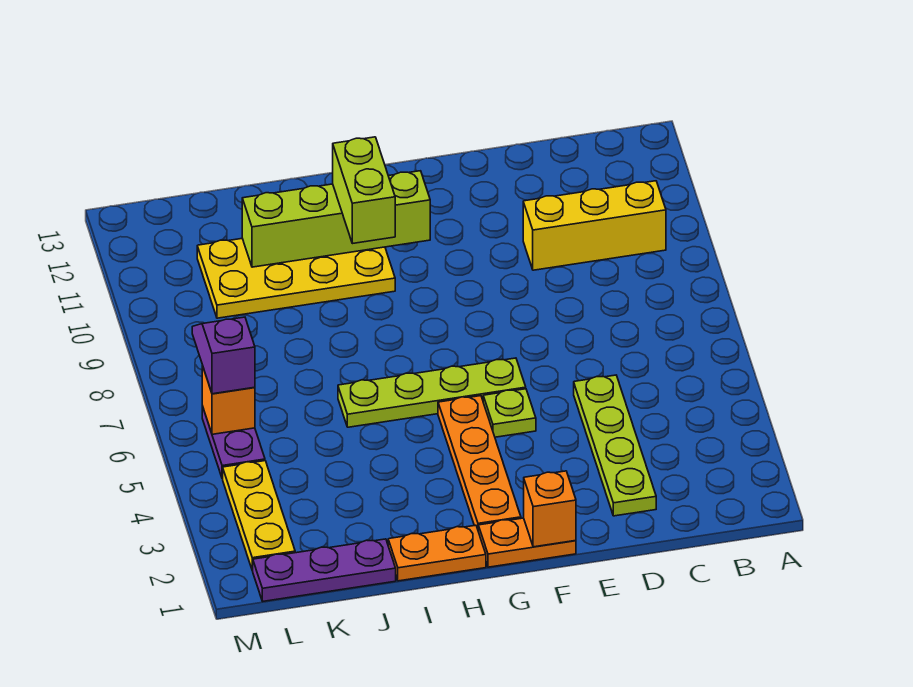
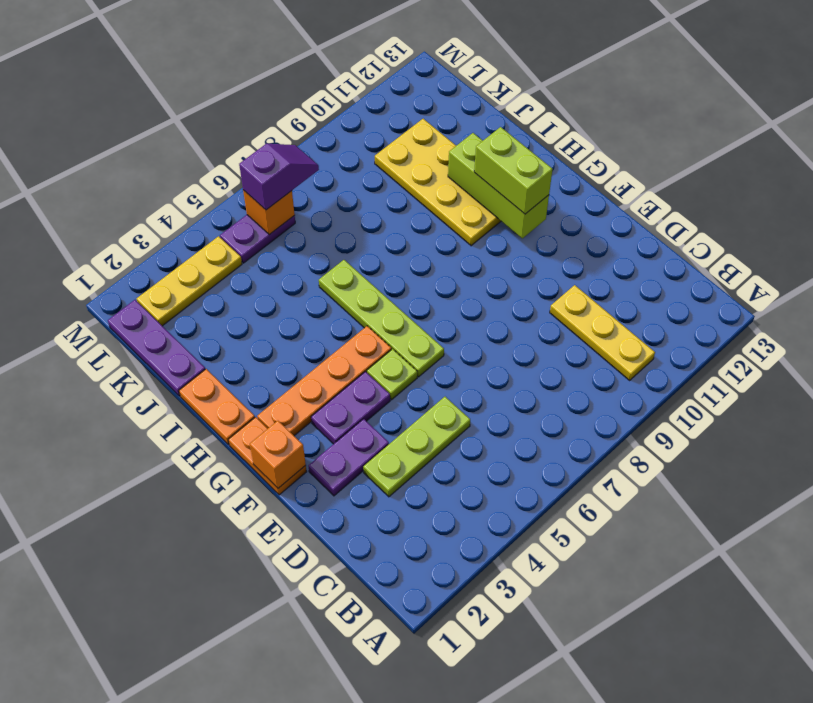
yellow 1x3 brick [523,181,666,270] -> yellow 1x3 plate [550,285,655,380]
lime 1x4 plate [574,375,656,516] -> lime 1x3 plate [363,397,470,497]
none -> purple 1x2 plate [308,419,389,496]
none -> purple 1x2 plate [311,372,390,444]
lime 1x4 brick [242,171,430,267] -> lime 1x3 brick [448,133,549,238]
lime 1x2 brick [333,137,395,244] -> lime 1x2 brick turned to [474,127,553,214]

